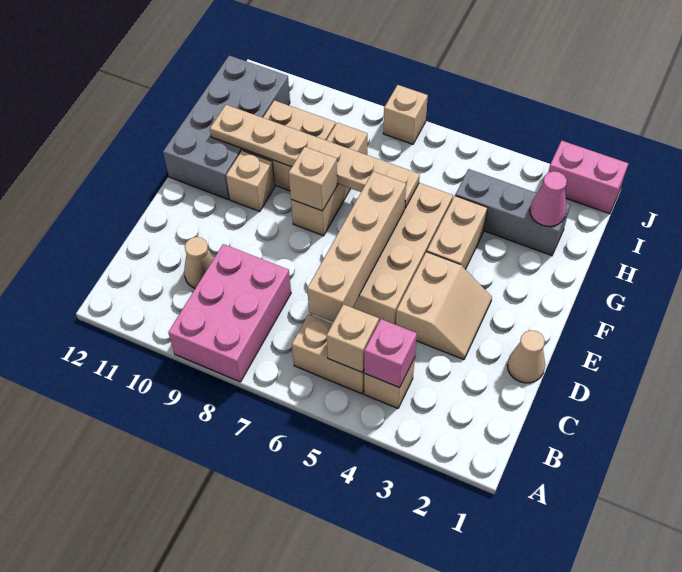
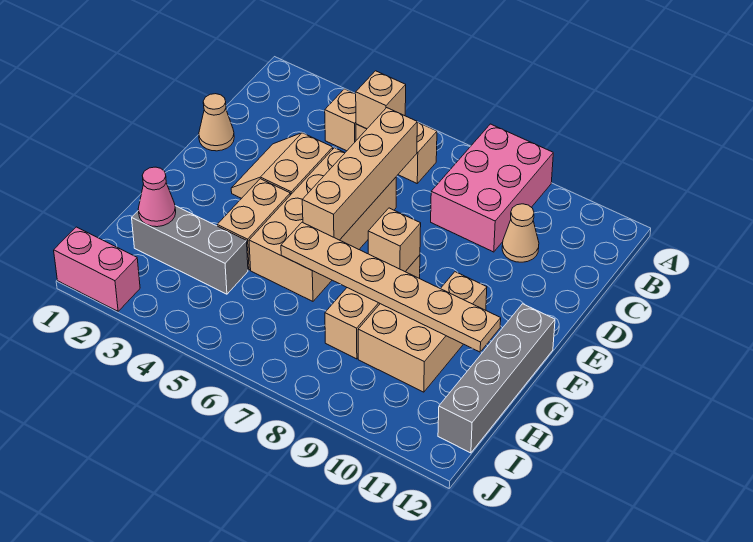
pink 1x1 brick [364,319,417,388] -> none
grey 2x4 brick [163,56,290,200] -> grey 1x4 brick [438,304,555,453]
tan 1x1 brick [383,85,428,144] -> none

